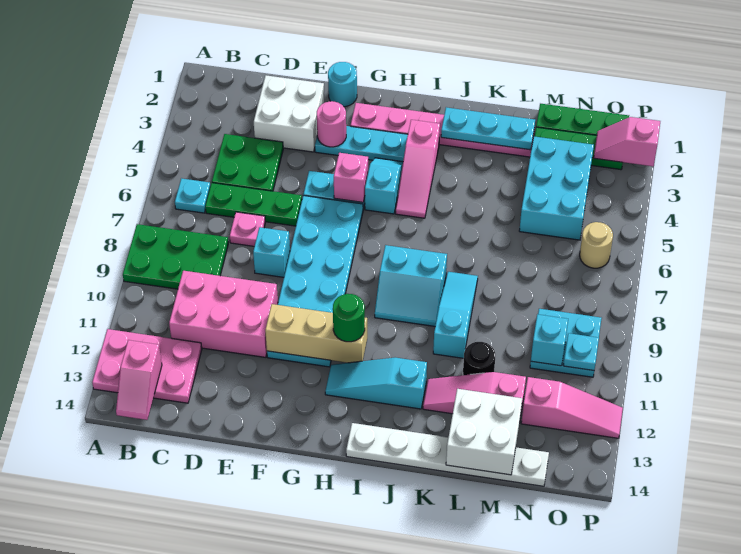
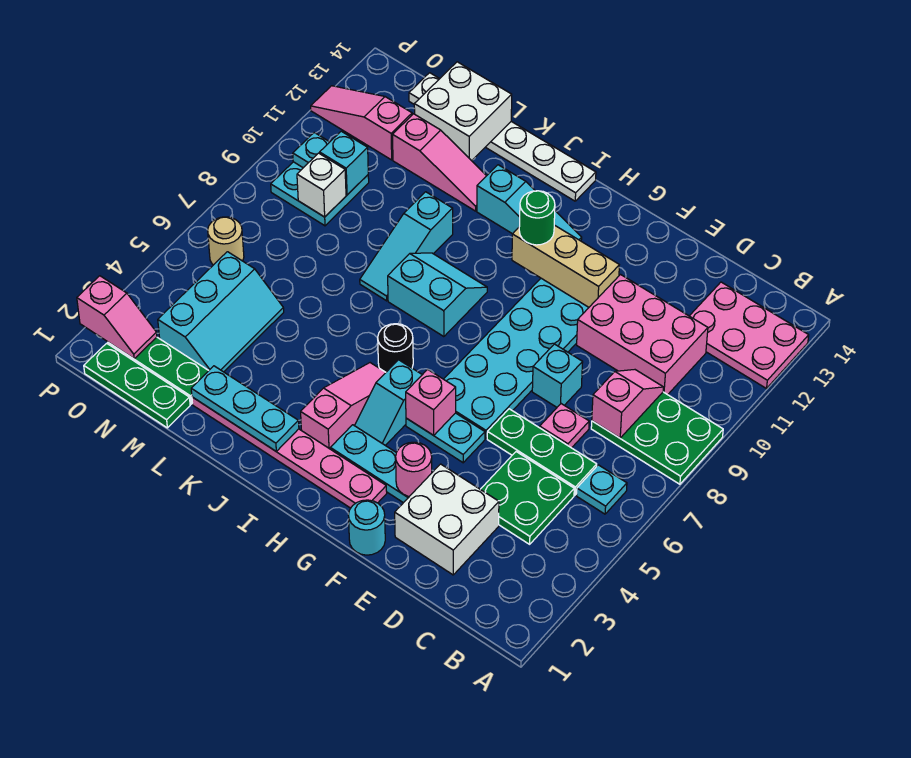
pink 1x2 slope [116,340,162,420] -> pink 1x2 slope moved to [592,370,664,438]
black 1x1 round brick [463,342,495,375] -> black 1x1 round brick moved to [378,324,413,372]
cyan 2x3 brick [519,136,594,240] -> cyan 2x3 slope [158,252,284,372]
none -> white 1x1 brick [297,153,346,217]

